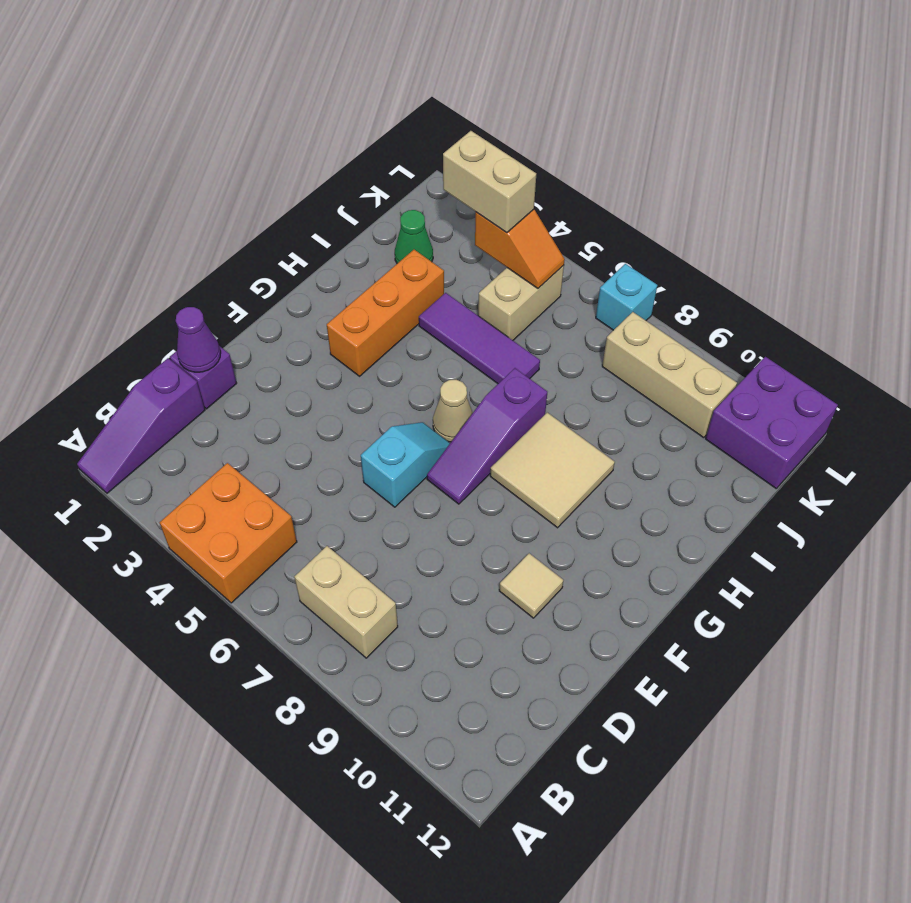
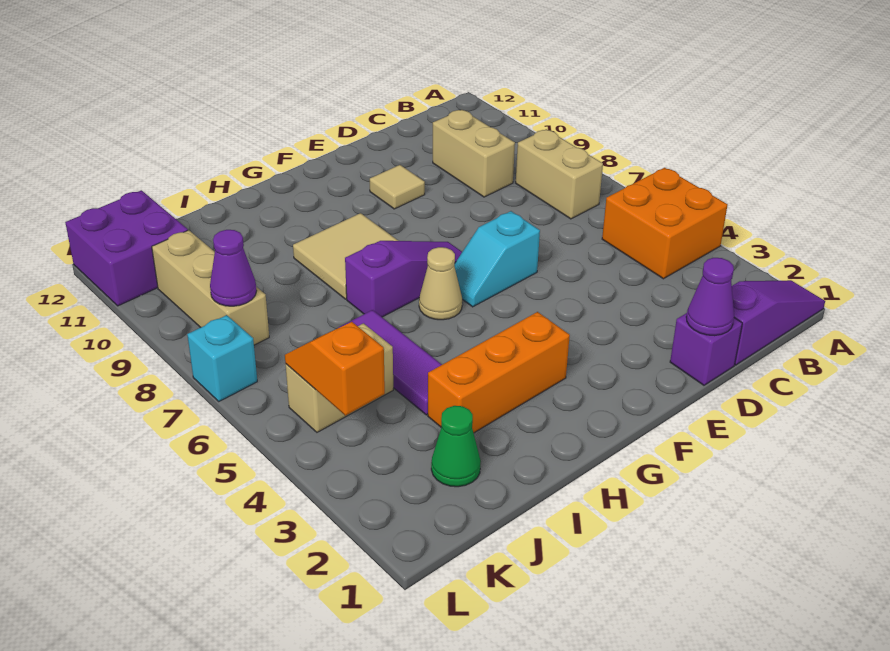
tan 1x2 brick [443,131,536,233] -> tan 1x2 brick moved to [433,110,515,197]
none -> purple 1x1 cone [210,230,257,306]

